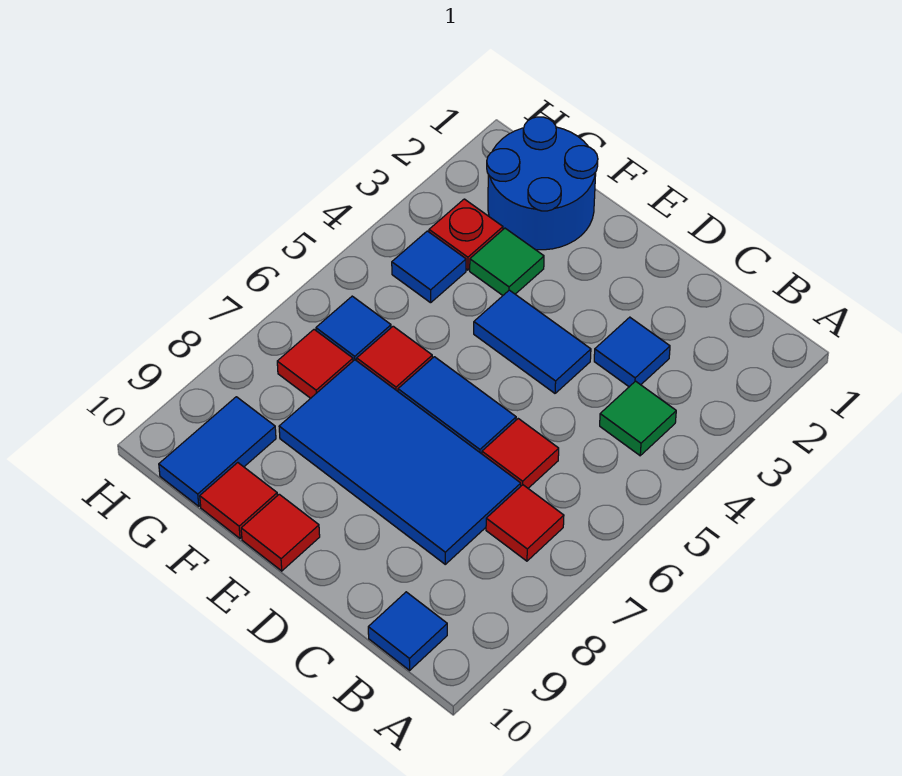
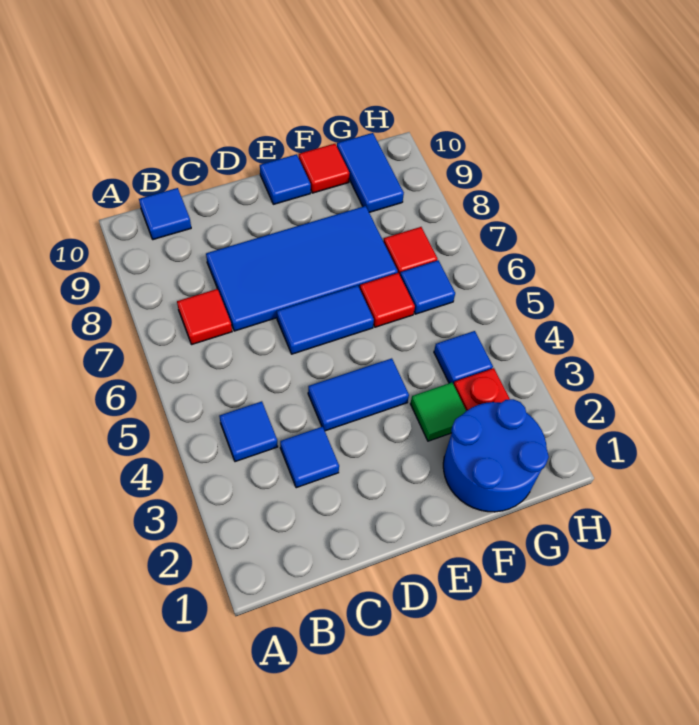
green 1x1 tile [600,381,676,456] -> blue 1x1 tile [219,401,278,462]
red 1x1 tile [482,419,559,488] -> none
red 1x1 tile [241,494,320,571] -> blue 1x1 tile [260,154,311,204]

